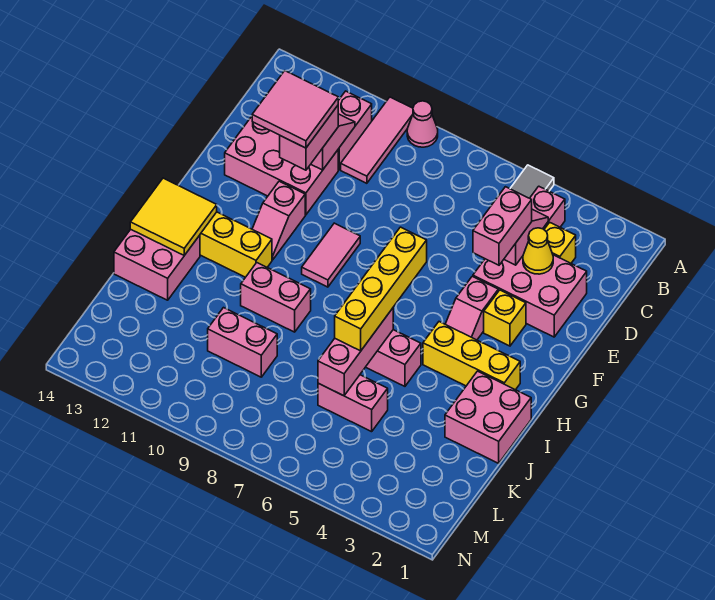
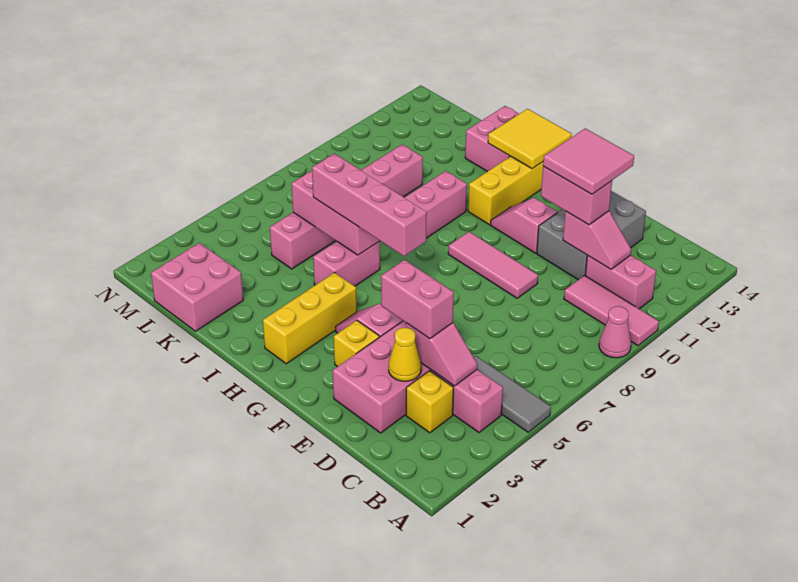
pink 2x3 brick [225,116,338,215] -> grey 2x3 brick [537,191,646,280]
pink 1x2 tile [302,223,360,287] -> pink 1x3 tile [448,232,538,298]
yellow 1x4 brick [335,227,427,351] -> pink 1x4 brick [312,154,427,256]
pink 2x2 brick [445,371,531,463] -> pink 2x2 brick moved to [151,243,243,331]

